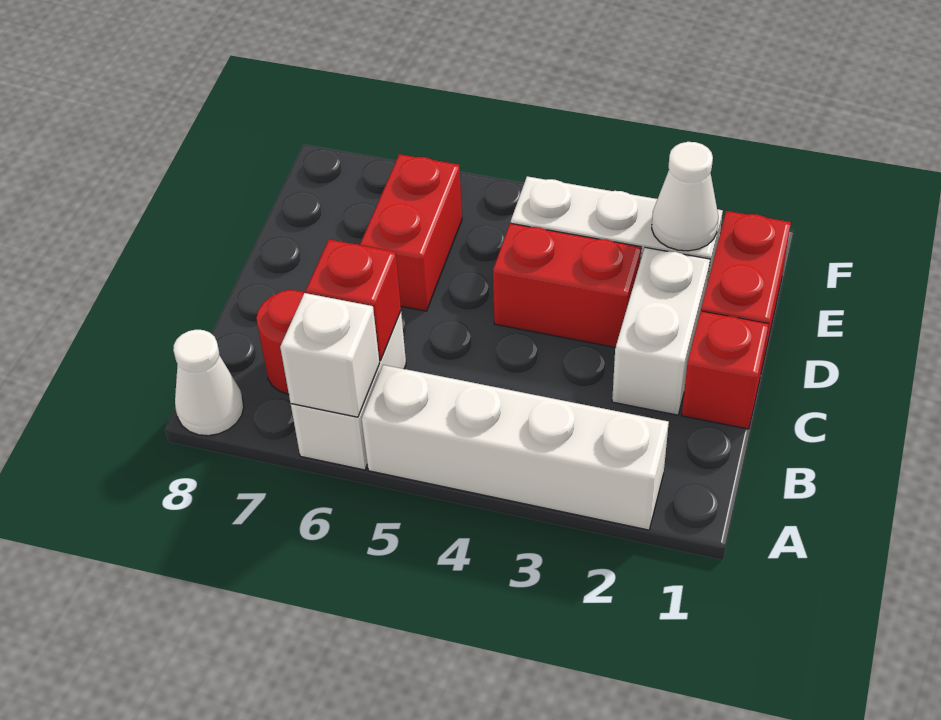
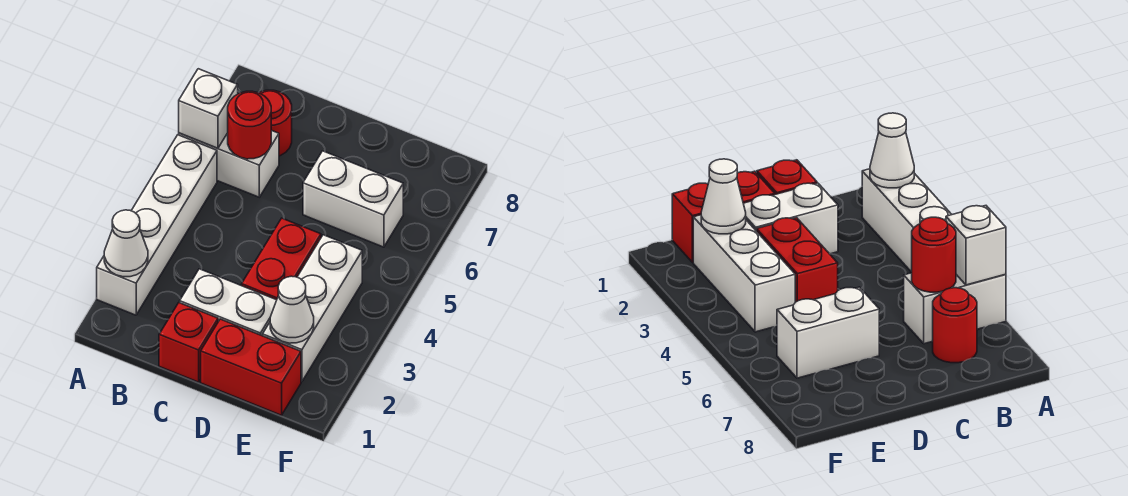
white 1x1 cone [173,330,244,436] -> white 1x1 cone moved to [104,210,148,277]
red 1x1 brick [306,240,401,361] -> red 1x1 round brick [228,91,271,159]
red 1x2 brick [360,154,462,311] -> white 1x2 brick [303,151,403,247]

